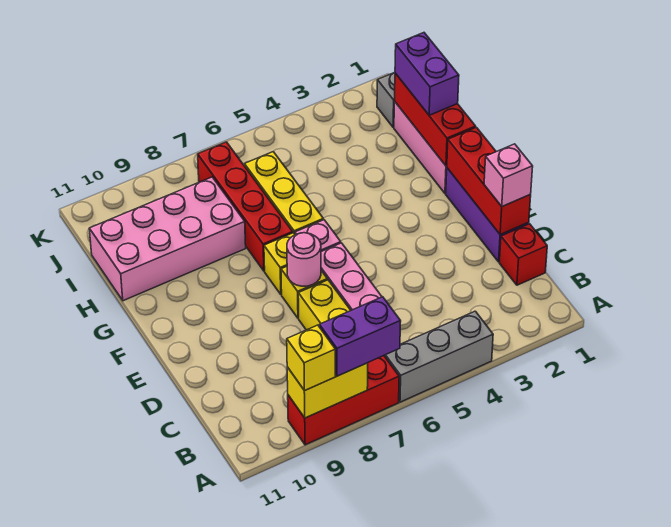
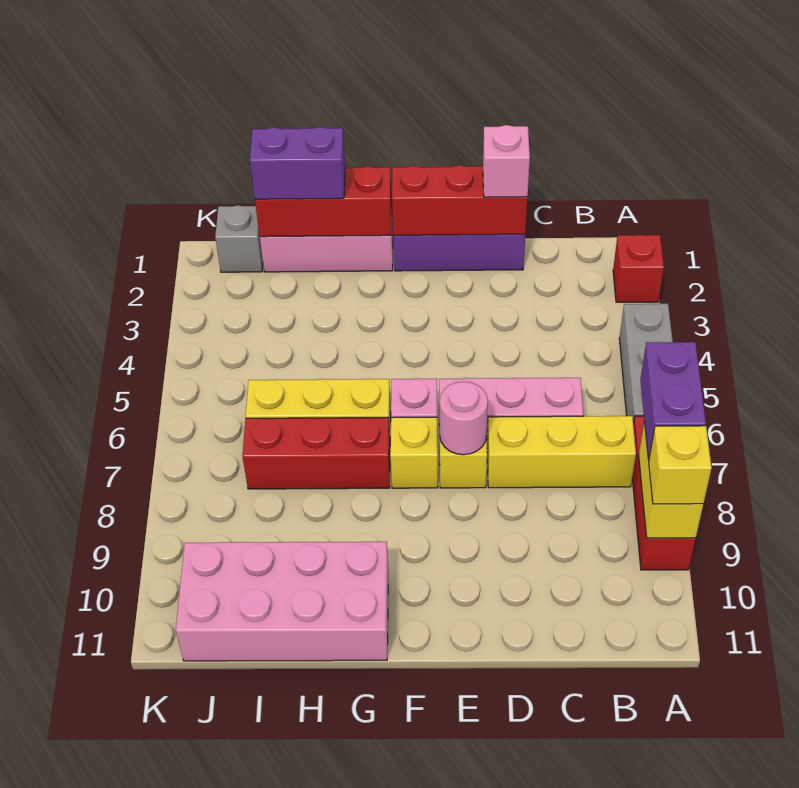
red 1x1 brick [499,224,547,285] -> red 1x1 brick moved to [613,235,664,302]
red 1x4 brick [198,142,293,271] -> red 1x3 brick [242,418,390,489]
pink 2x4 brick [89,177,246,301] -> pink 2x4 brick turned to [176,542,388,661]

